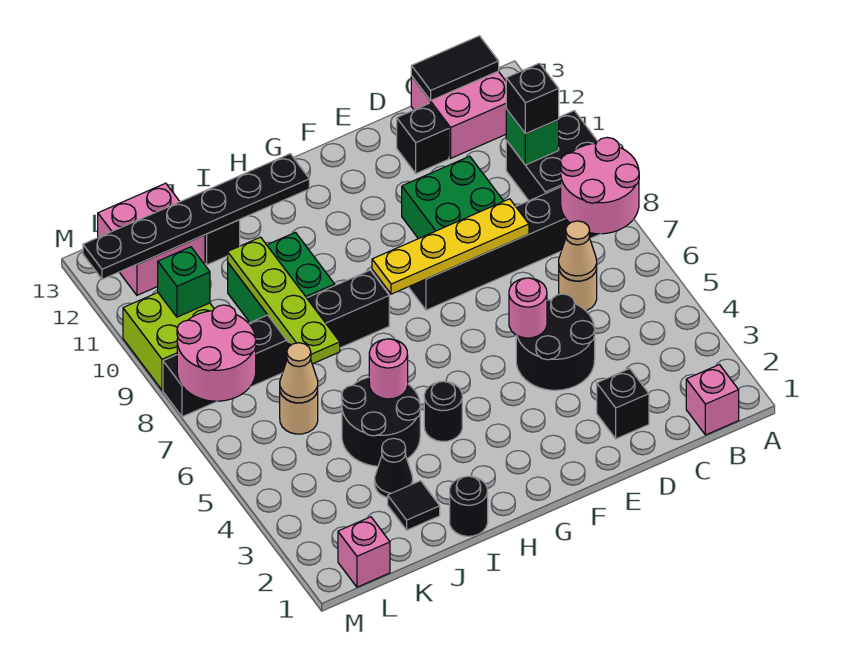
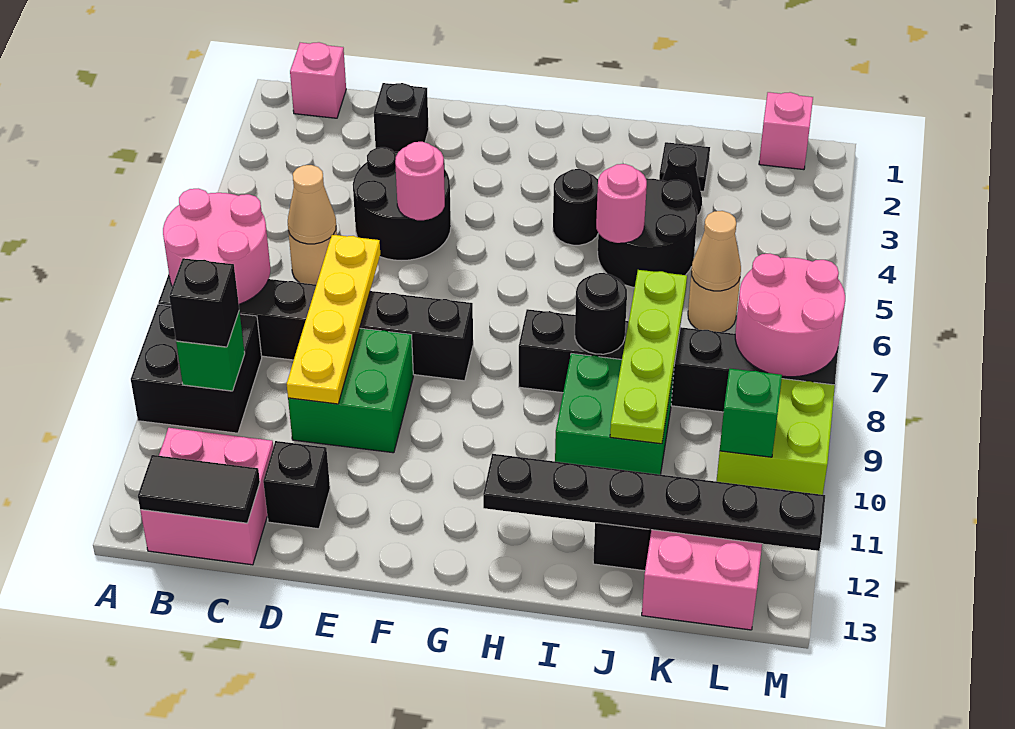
yellow 1x4 plate [372,199,529,294] -> yellow 1x4 plate turned to [287,234,380,404]
black 1x1 round brick [450,476,488,536] -> black 1x1 round brick moved to [575,273,627,354]

